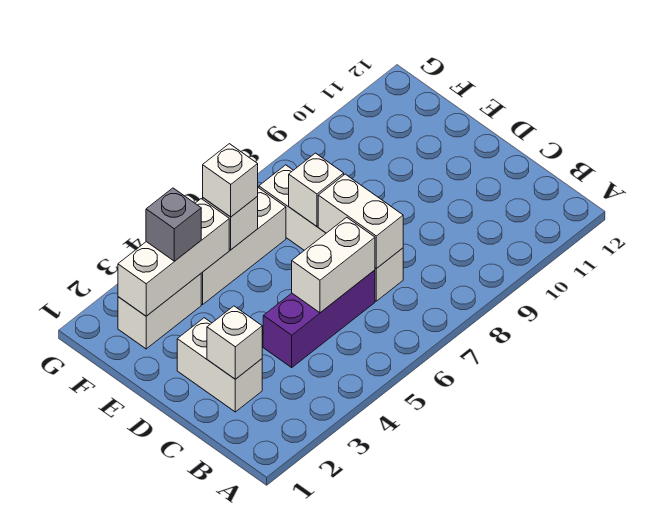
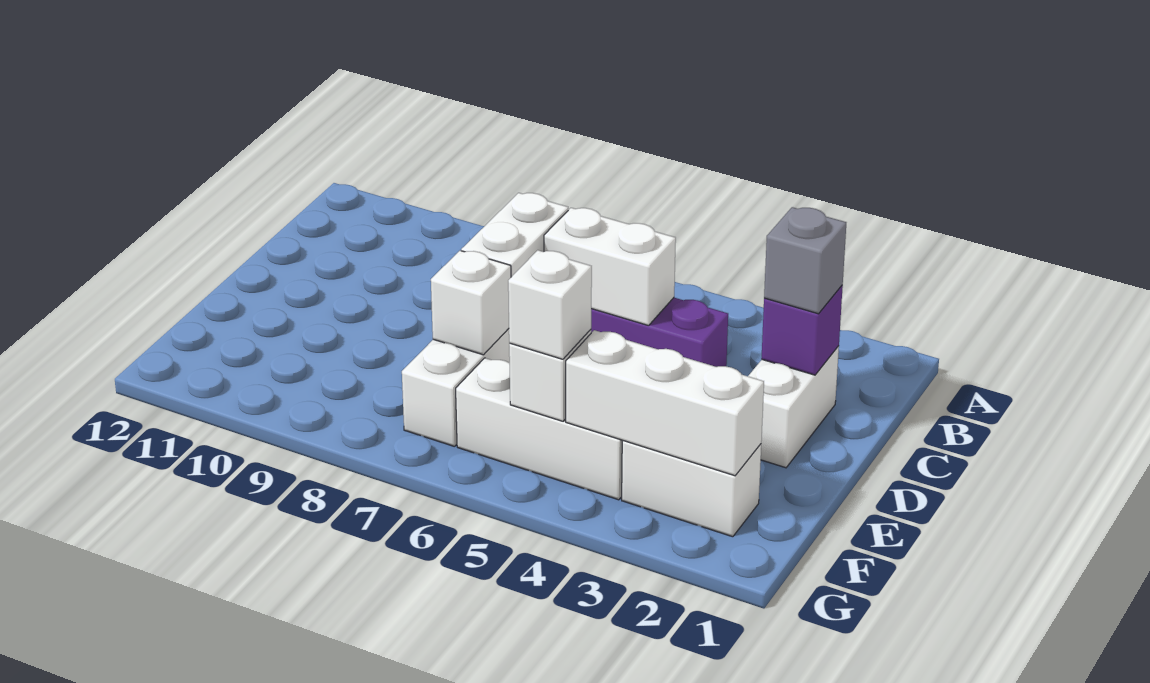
white 1x1 brick [207,306,262,379] -> purple 1x1 brick [761,285,843,375]
grey 1x1 brick [146,188,201,261] -> grey 1x1 brick moved to [764,207,846,314]

